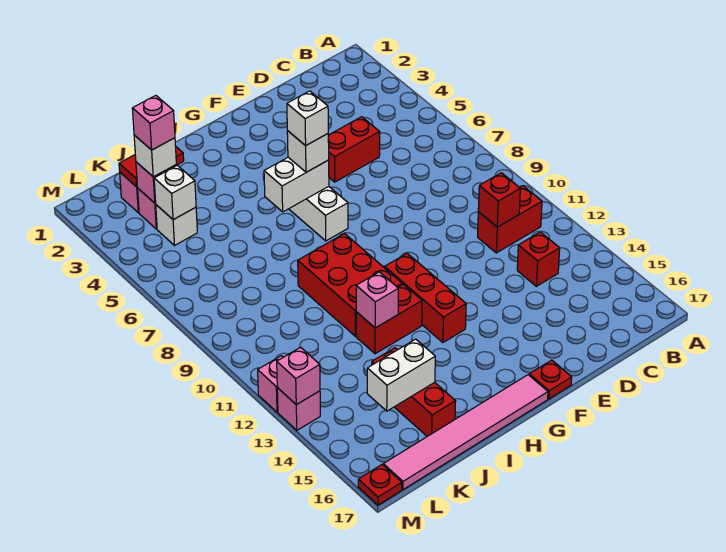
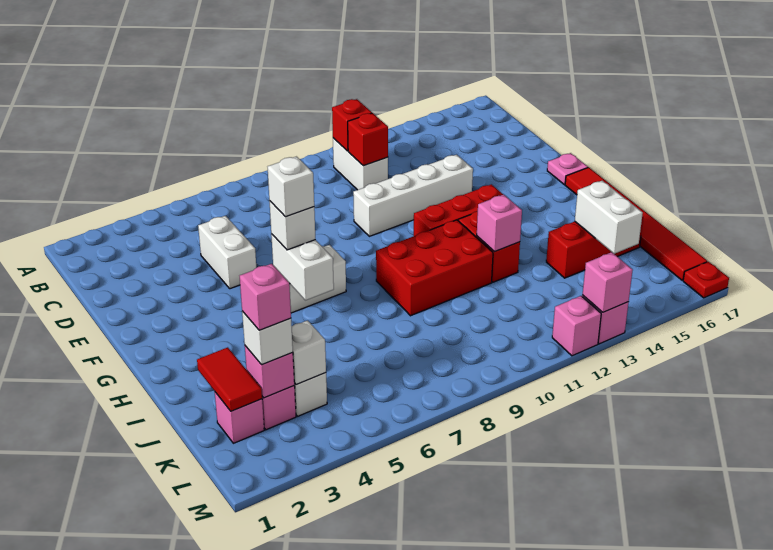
red 1x2 brick [478,186,542,253] -> white 1x2 brick [333,138,388,190]
red 1x1 brick [517,232,560,286] -> red 1x1 brick moved to [332,99,372,151]
red 1x2 brick [328,117,380,182] -> white 1x2 brick [198,216,256,289]
none -> white 1x4 brick [353,155,473,236]
red 1x1 plate [529,360,572,399] -> pink 1x1 plate [547,153,588,185]
pink 1x6 tile [383,375,548,489] -> red 1x6 tile [565,167,707,280]

